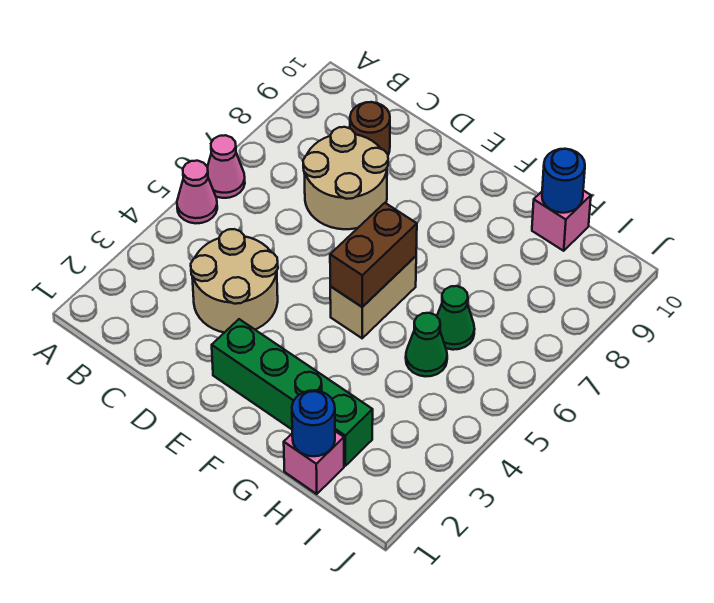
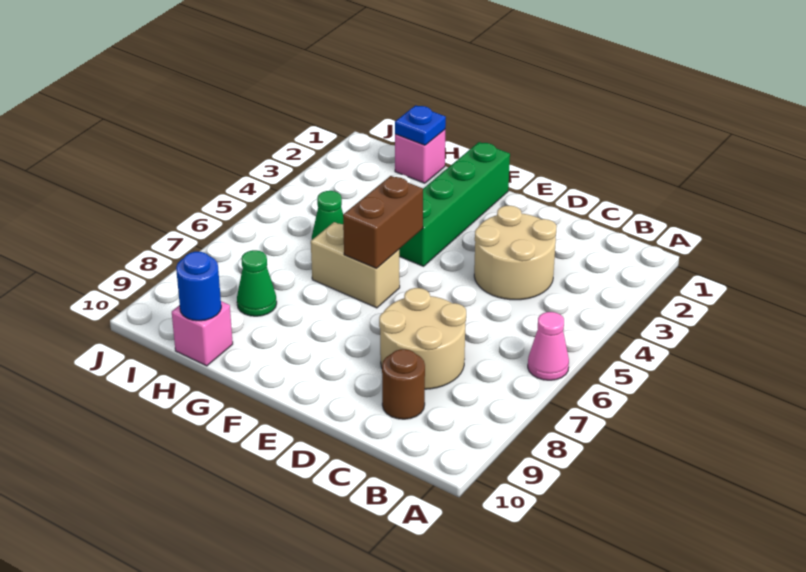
pink 1x1 cone [177,161,217,223] -> none
green 1x4 brick [212,319,373,466] -> green 1x4 brick turned to [399,142,510,266]
tan 1x2 brick [330,256,416,338] -> tan 1x2 brick turned to [311,222,400,308]
blue 1x1 round brick [292,390,335,456] -> blue 1x1 plate [395,105,446,145]
green 1x1 cone [437,286,475,350] -> green 1x1 cone moved to [237,250,277,316]

